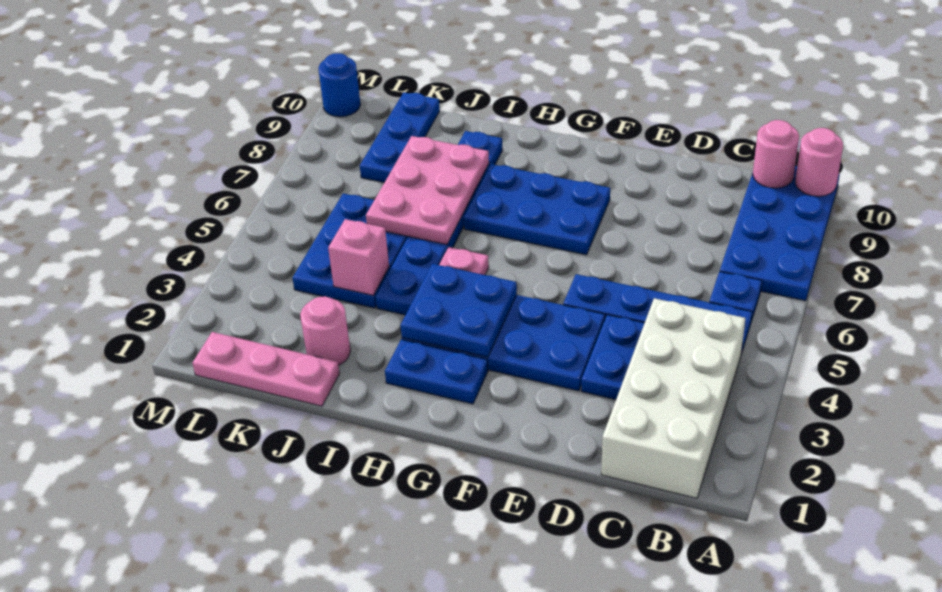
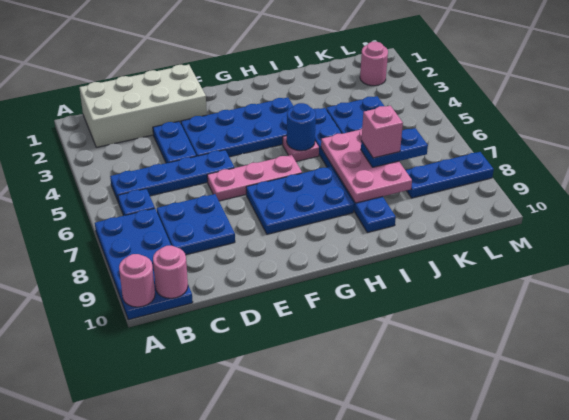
white 2x4 brick [601,298,745,498] -> white 2x4 brick turned to [79,65,207,147]
blue 1x2 plate [385,339,488,404] -> blue 1x2 plate moved to [361,128,428,167]
blue 2x2 plate [401,264,517,357] -> blue 2x2 plate moved to [157,194,235,255]
pink 1x3 plate [192,332,340,406] -> pink 1x3 plate moved to [207,155,302,201]
pink 1x1 round brick [300,296,350,365] -> pink 1x1 round brick moved to [360,42,388,86]
pink 1x1 brick [328,219,389,295] -> pink 1x1 brick moved to [361,106,403,158]
blue 1x3 plate [360,92,440,183] -> blue 1x3 plate turned to [405,152,494,198]
blue 1x1 round brick [318,53,361,117] -> blue 1x1 round brick moved to [287,103,316,151]

